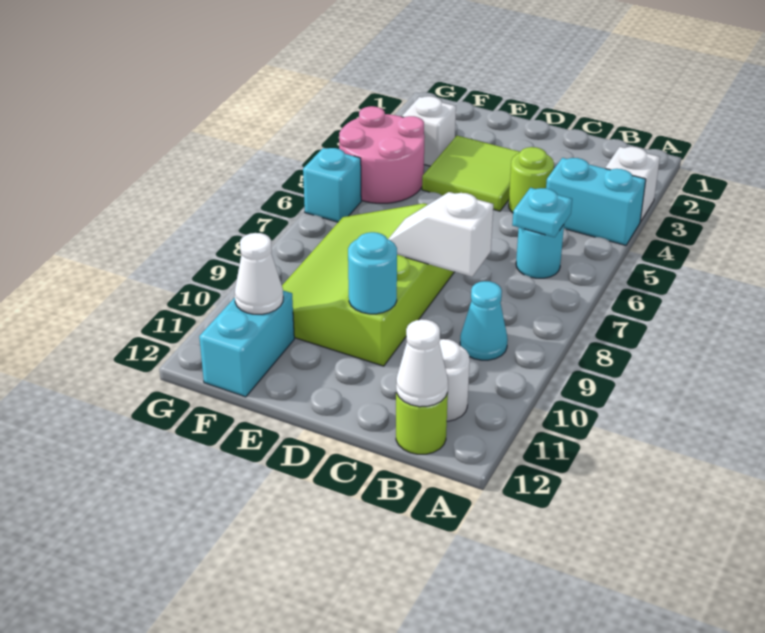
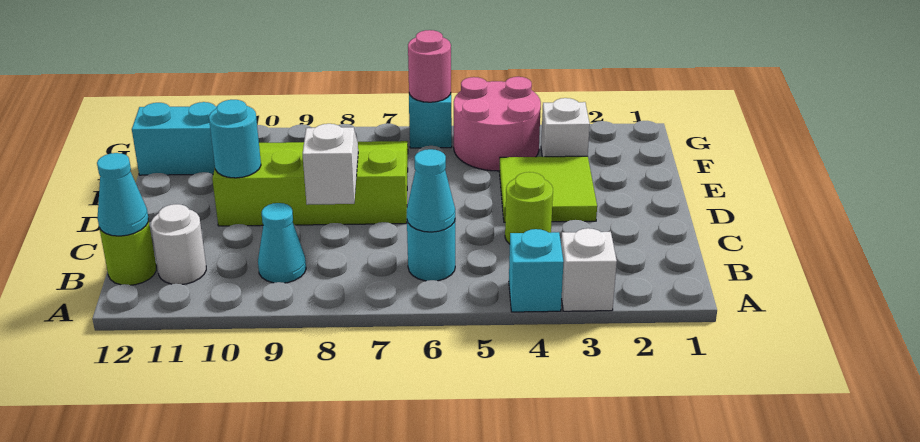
cyan 1x2 brick [546,158,646,245] -> cyan 1x1 brick [509,229,563,312]
cyan 1x1 plate [512,188,572,237] -> cyan 1x1 cone [407,149,455,232]
white 1x1 cone [396,320,448,407] -> cyan 1x1 cone [97,153,148,236]
white 1x1 cone [235,233,283,314] -> none
none -> pink 1x1 round brick [408,30,451,102]

